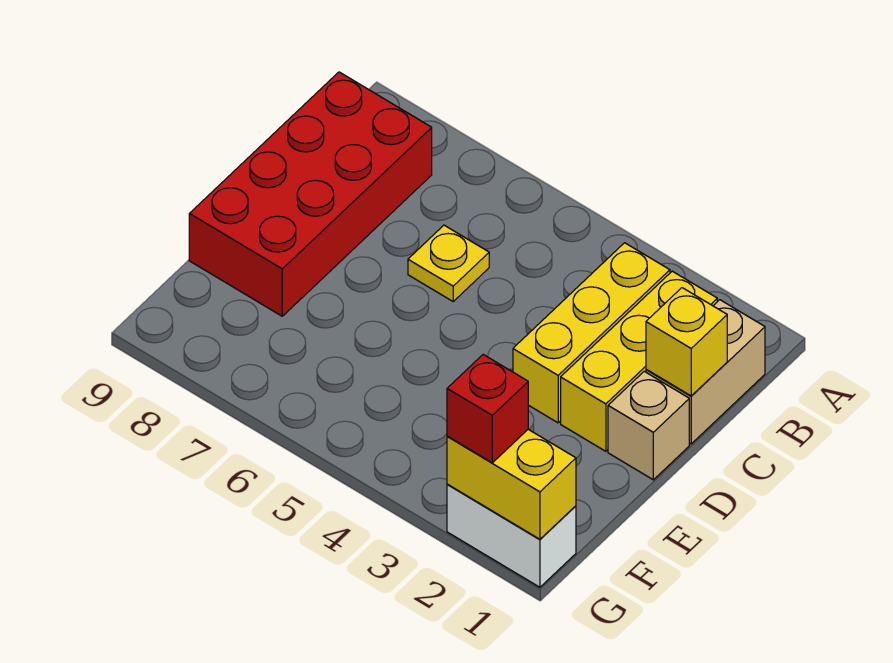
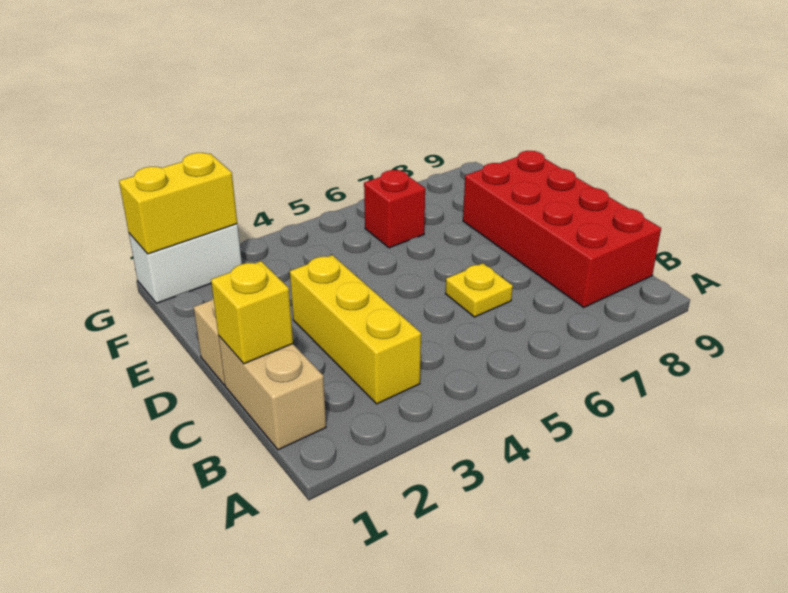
yellow 1x3 brick [561,271,717,451] -> none
red 1x1 brick [447,355,528,463] -> red 1x1 brick moved to [364,170,425,248]

